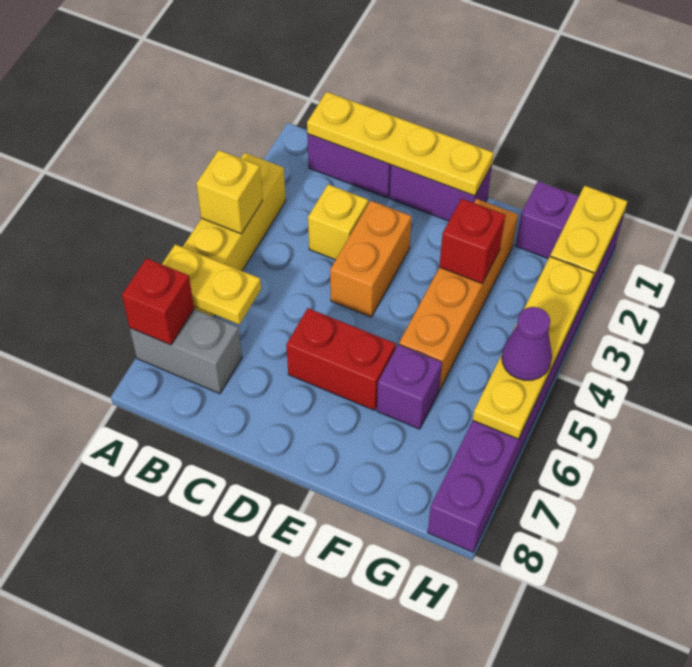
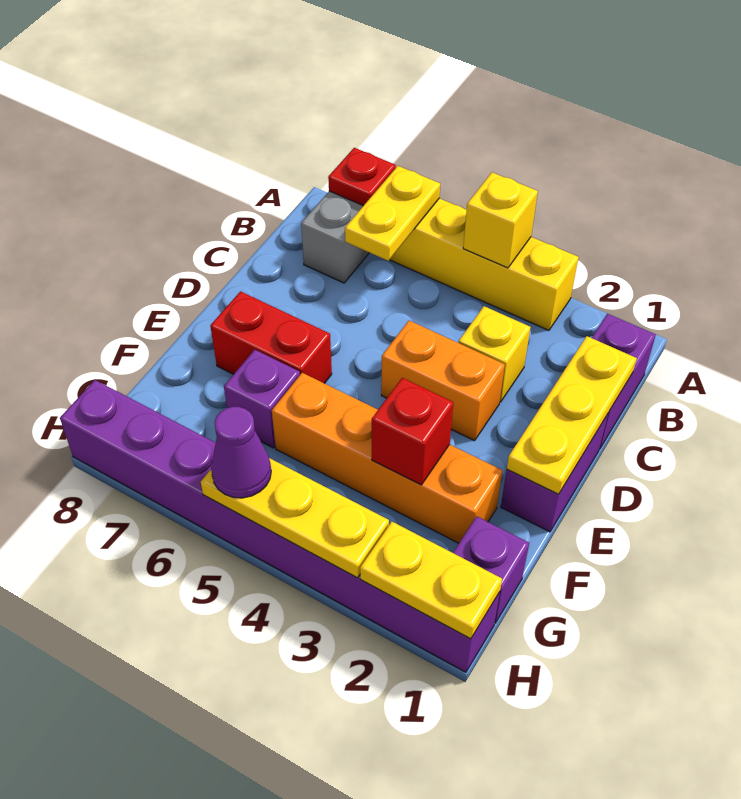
red 1x1 brick [122,258,194,345] -> red 1x1 plate [328,148,396,206]
yellow 1x4 plate [307,92,494,196] -> yellow 1x3 plate [507,336,637,494]
red 1x2 brick [286,308,396,410] -> red 1x2 brick turned to [210,291,332,383]
yellow 1x4 plate [473,257,594,439] -> yellow 1x3 plate [201,458,389,578]

